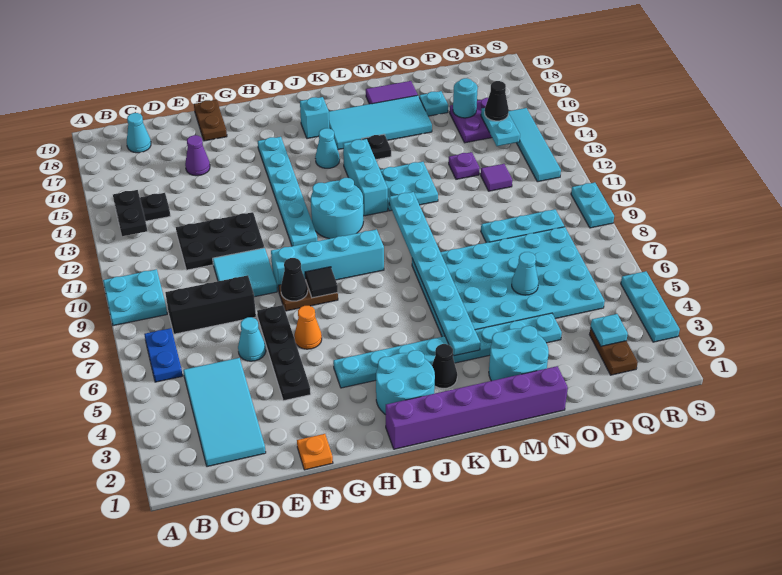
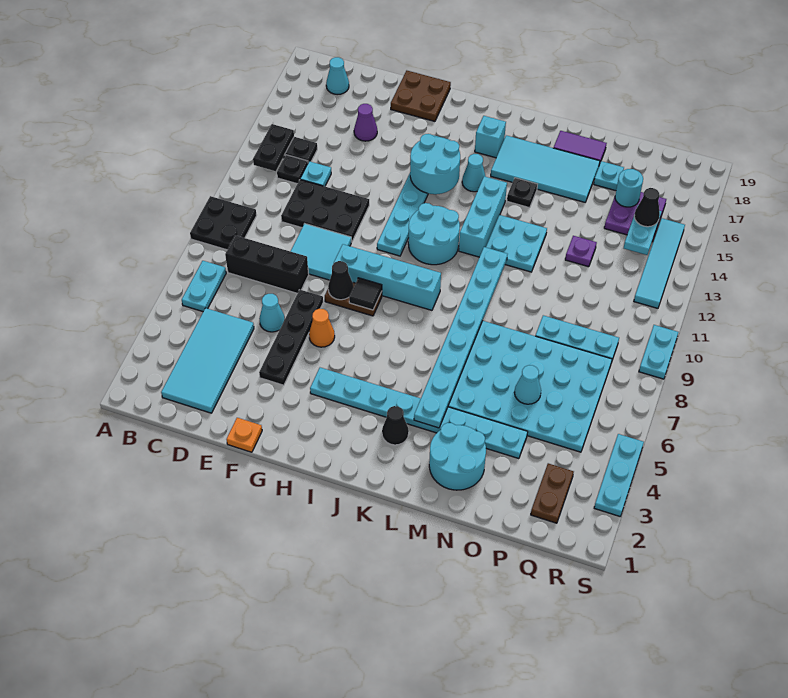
cyan 2x2 plate [103,269,167,326] -> black 2x2 plate [190,196,257,250]
blue 1x2 plate [144,328,183,382] -> cyan 1x2 plate [182,261,226,312]
none -> black 1x1 plate [277,155,308,184]
brown 1x2 plate [194,100,227,141] -> brown 2x2 plate [391,71,451,121]
purple 1x6 brick [386,366,568,449] -> none
cyan 2x2 round brick [376,350,435,415] -> cyan 2x2 round brick moved to [410,134,460,194]
purple 1x1 tile [481,164,512,191] -> none
cyan 1x1 plate [591,314,628,346] -> cyan 1x1 plate moved to [300,161,331,186]

